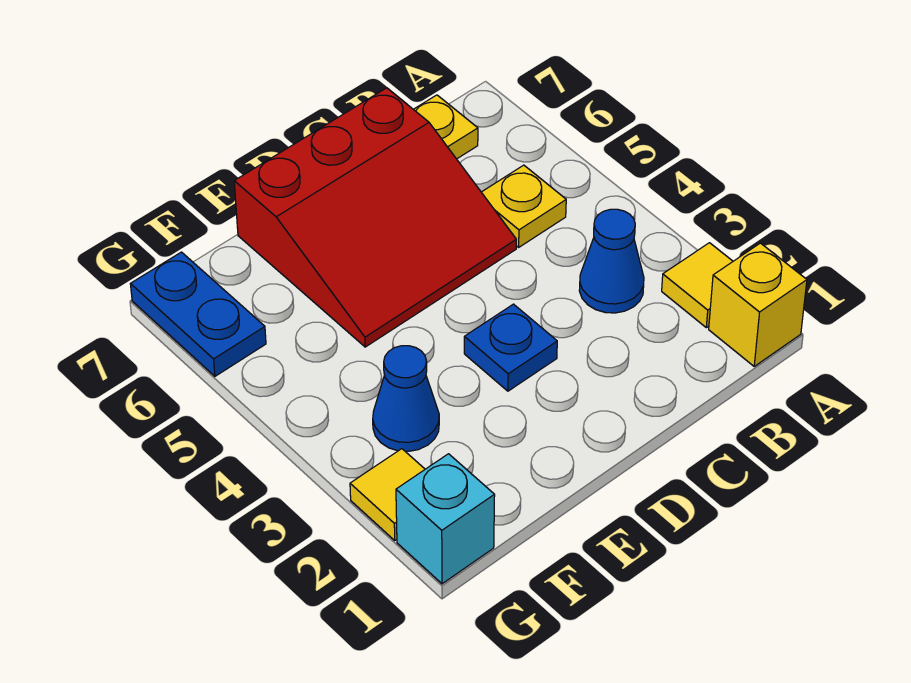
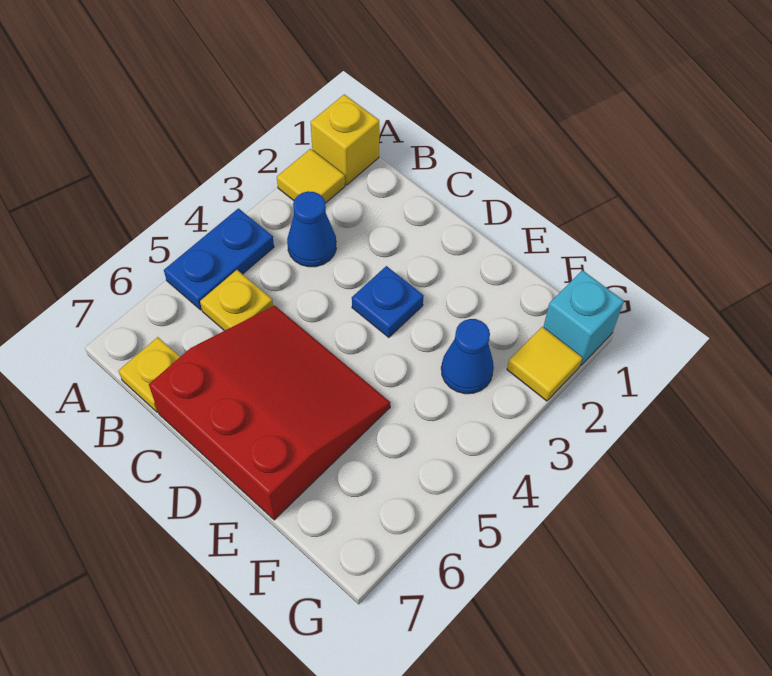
blue 1x2 plate [130,252,266,376] -> blue 1x2 plate moved to [164,208,274,310]

